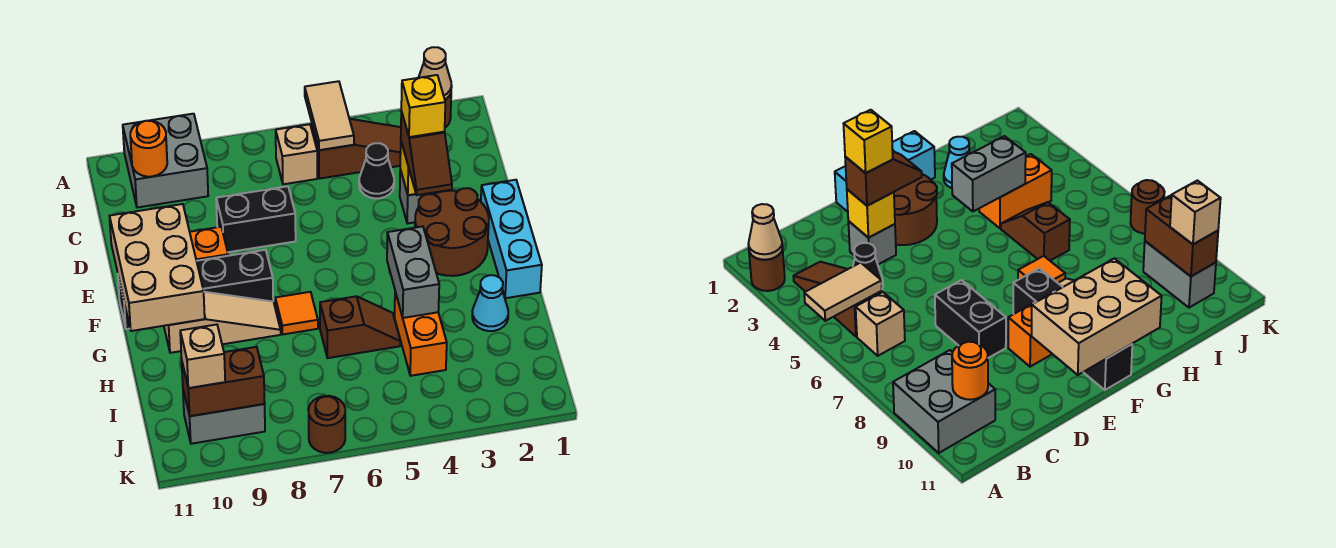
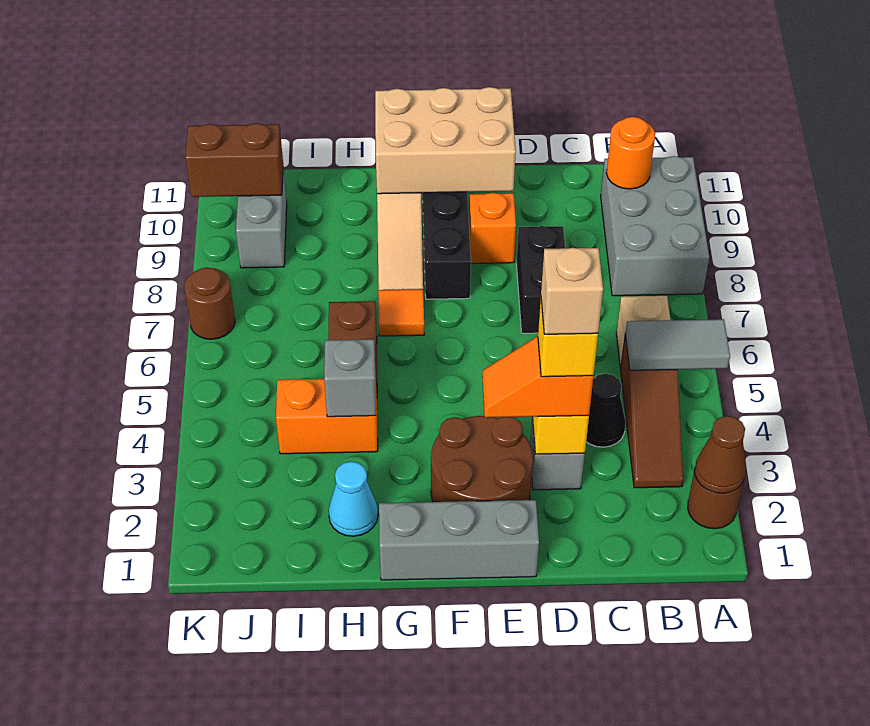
tan 1x1 cone [418,47,452,100] -> brown 1x1 cone [695,416,746,494]
tan 1x2 tile [305,81,354,150] -> grey 1x2 tile [625,319,730,370]
grey 2x2 brick [123,114,208,207] -> grey 2x3 brick [601,156,709,296]
brown 1x2 slope [401,111,452,195] -> orange 1x2 slope [482,337,593,418]
cyan 1x3 brick [481,180,542,298] -> grey 1x3 brick [379,500,539,580]
grey 1x2 brick [387,226,439,318] -> grey 1x1 brick [324,339,376,417]
brown 1x2 brick [182,347,265,416] -> brown 1x2 brick turned to [185,123,283,197]
tan 1x1 brick [180,325,225,388] -> tan 1x1 brick moved to [541,248,603,334]

